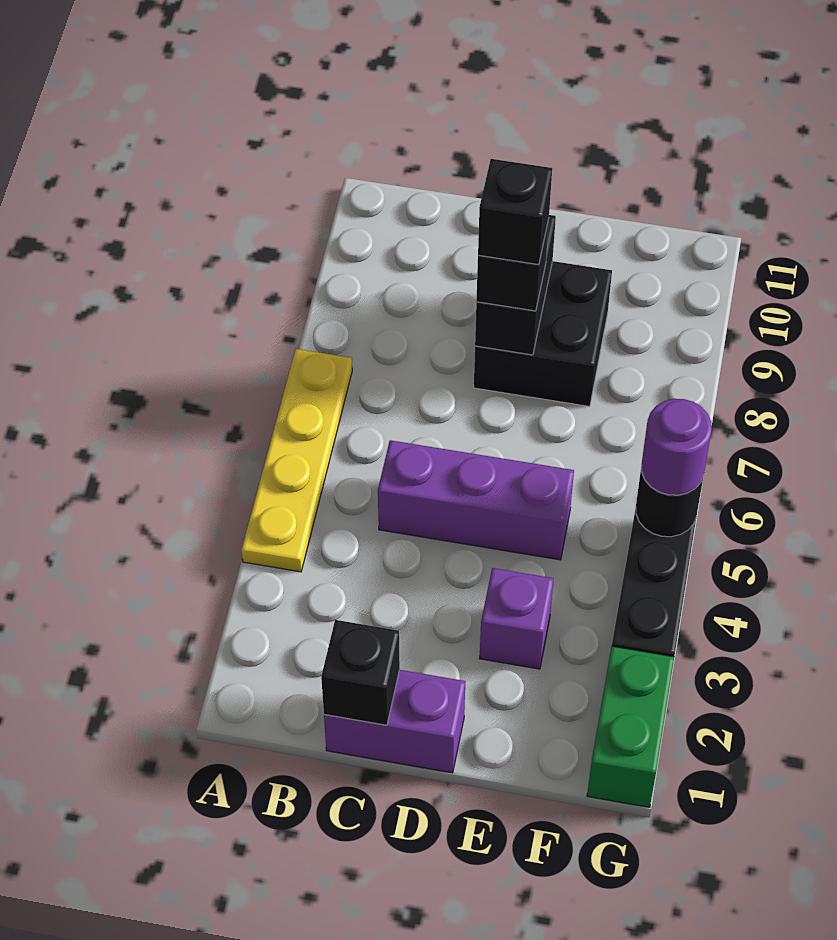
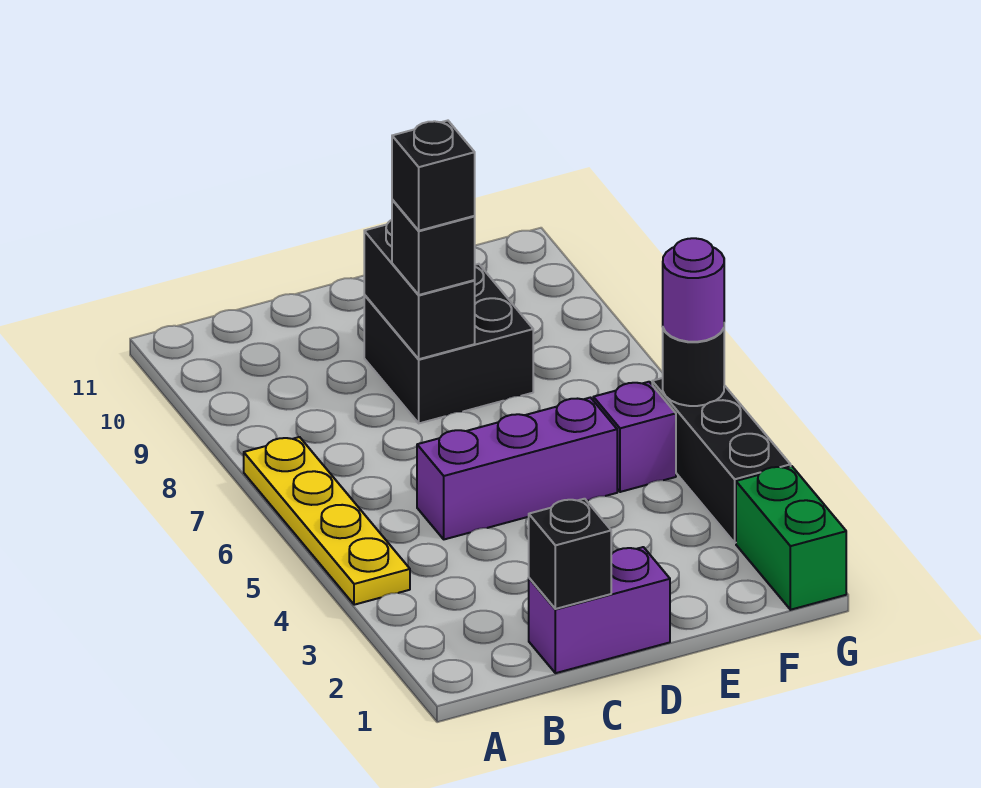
purple 1x1 brick [480,568,553,669] -> purple 1x1 brick moved to [593,382,676,492]

